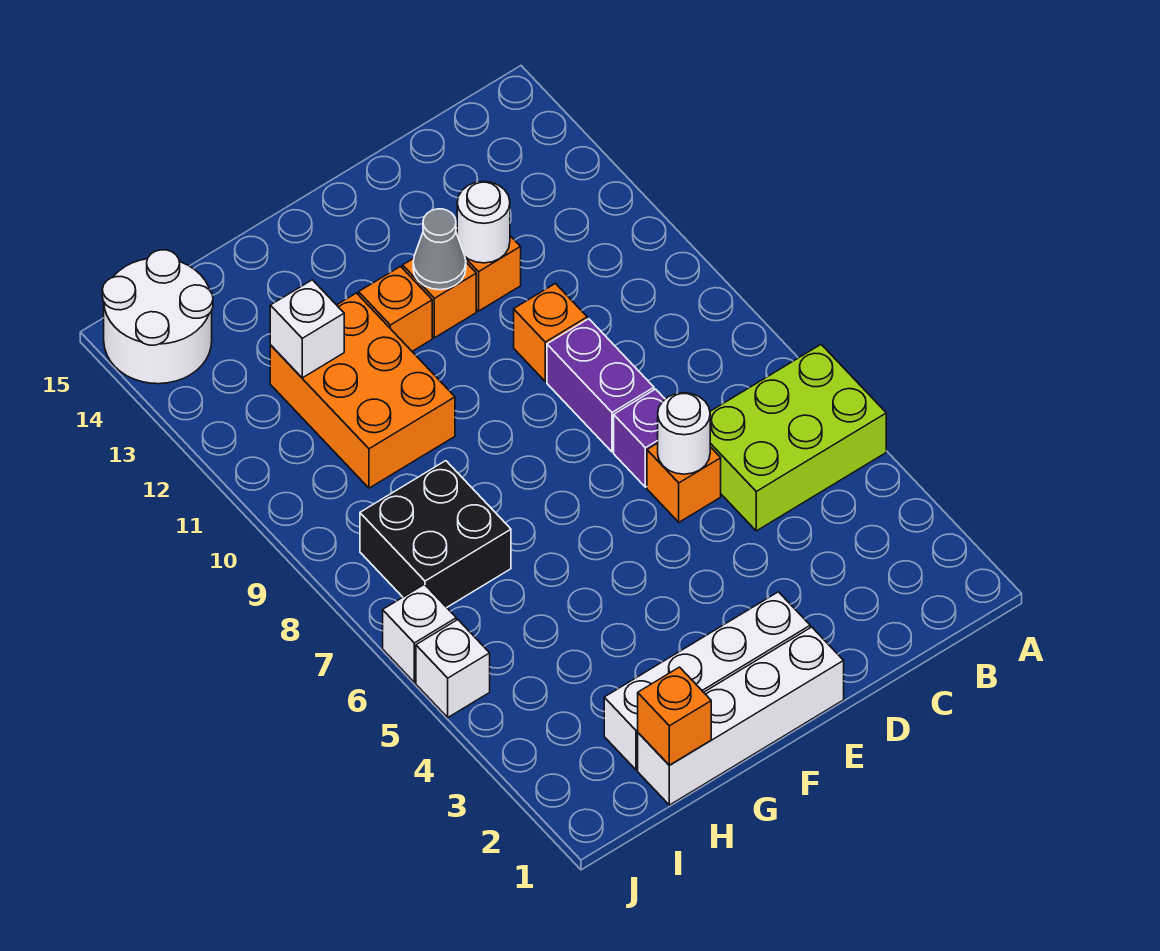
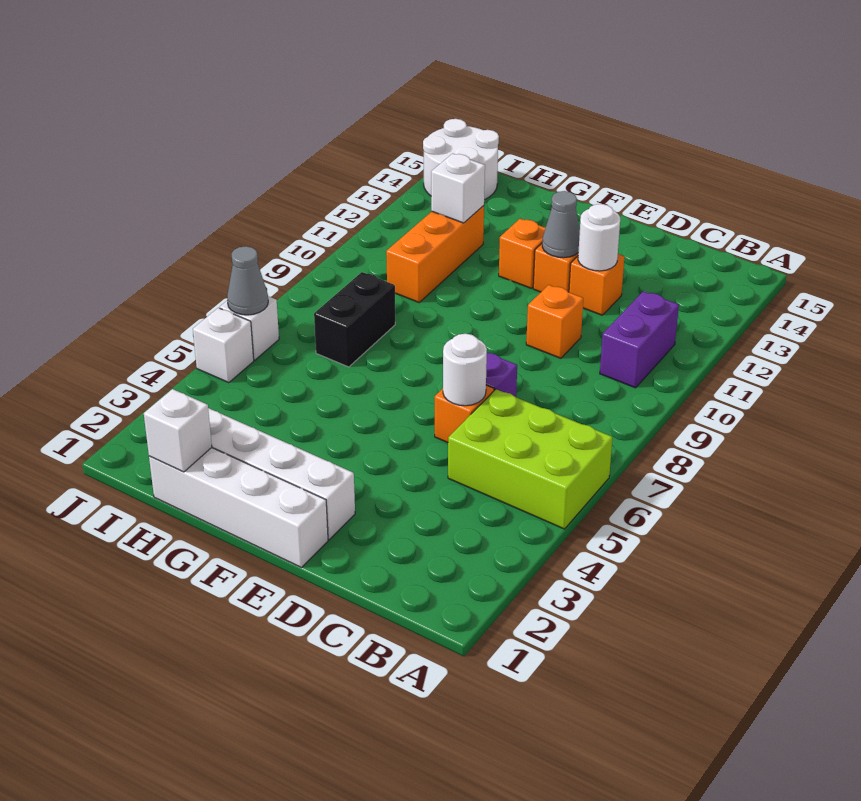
purple 1x2 brick [547,319,654,452] -> purple 1x2 brick moved to [600,291,679,388]
orange 2x3 brick [270,293,455,488] -> orange 1x3 brick [386,206,484,302]
orange 1x1 brick [638,667,711,765] -> white 1x1 brick [144,389,212,472]
black 2x2 brick [360,461,511,607] -> black 1x2 brick [314,272,395,367]
none -> grey 1x1 cone [227,246,268,315]

